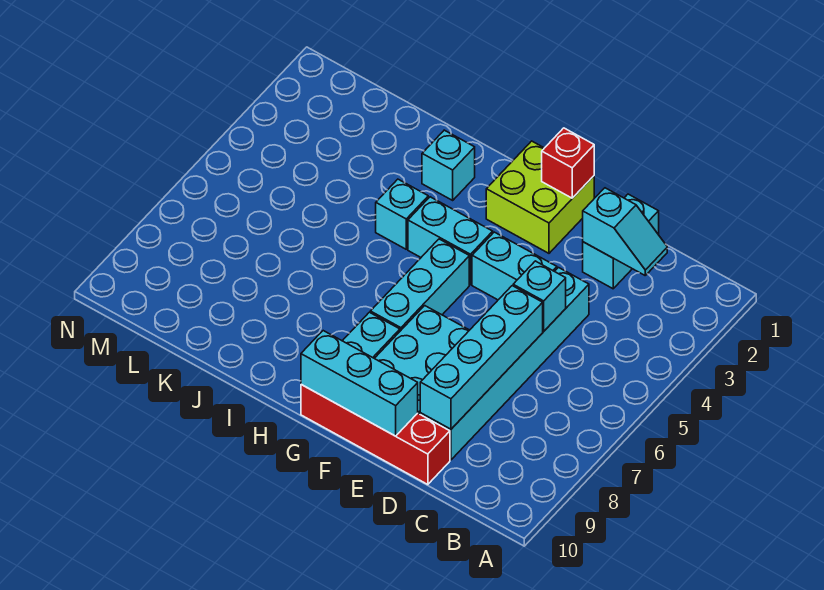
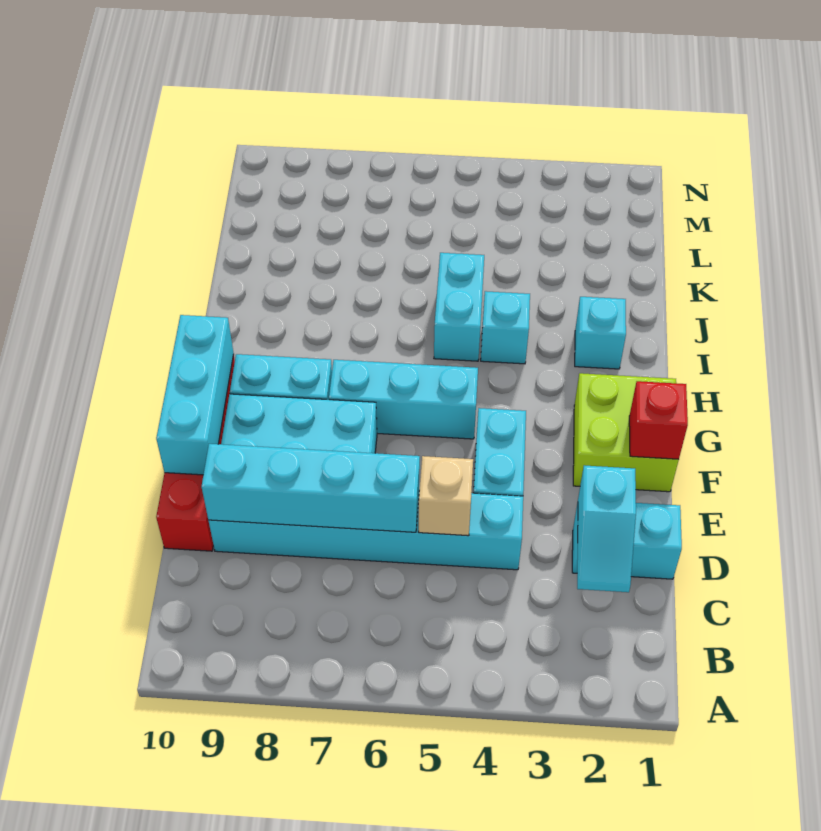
cyan 1x1 brick [513,261,566,331] -> tan 1x1 brick [419,456,473,536]
cyan 1x2 brick [408,197,493,285] -> cyan 1x2 brick moved to [434,253,484,361]

